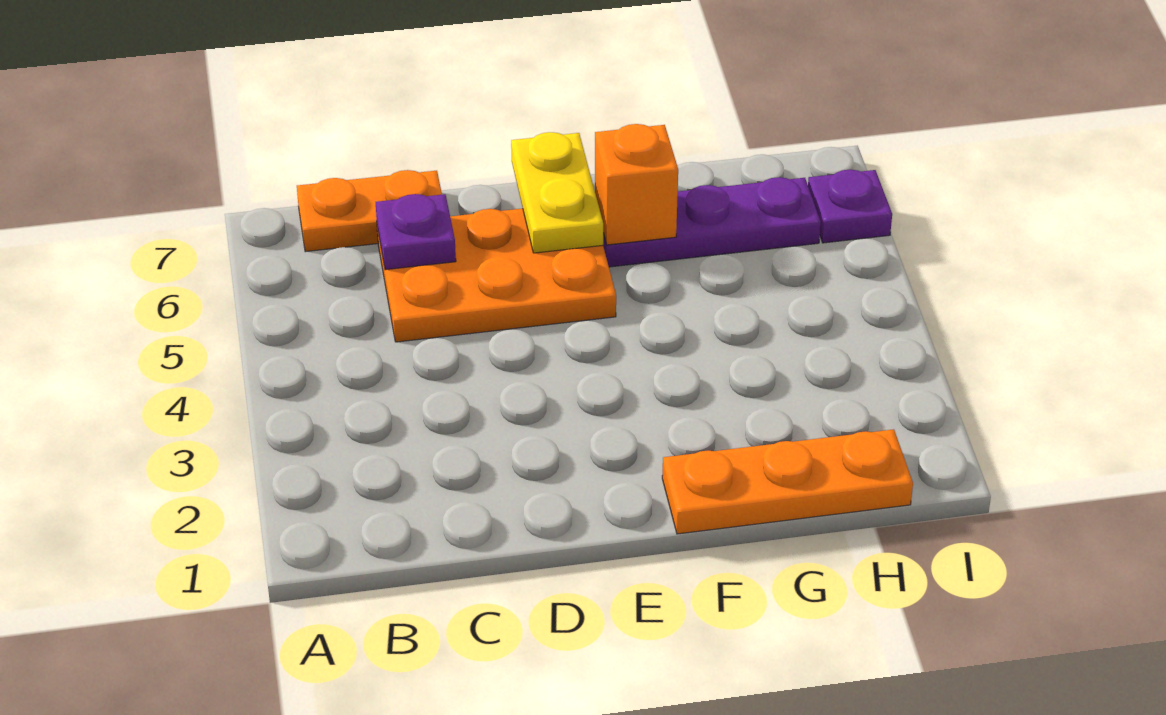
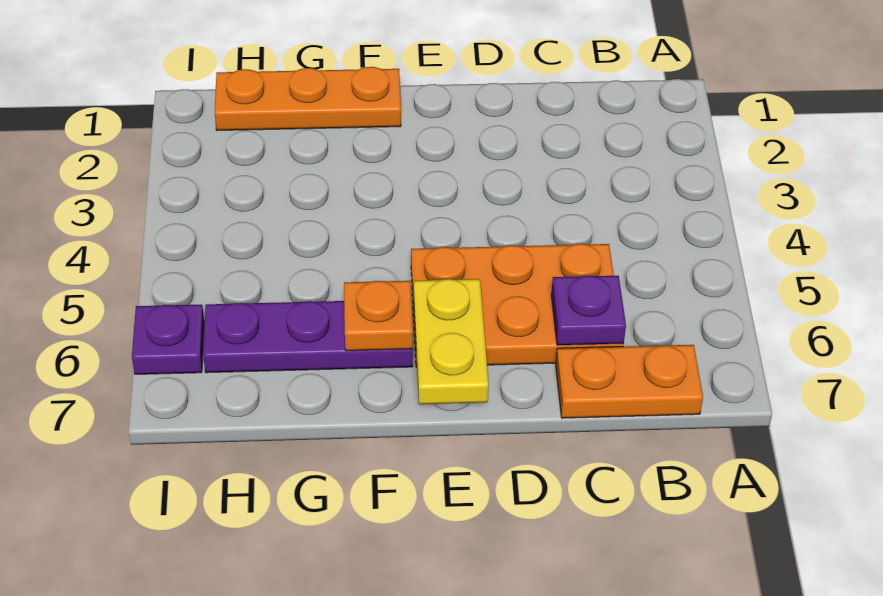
orange 1x1 brick [595,124,678,245] -> orange 1x1 plate [344,281,413,351]

